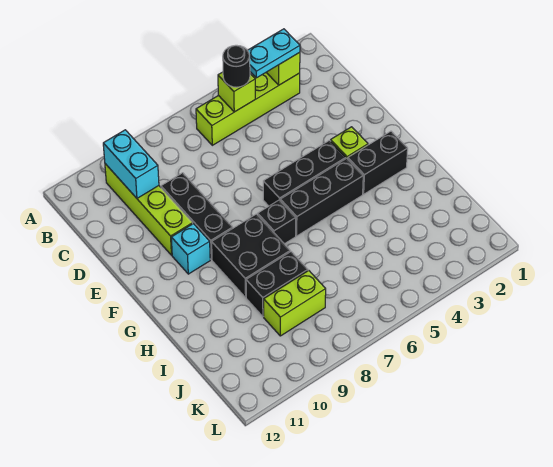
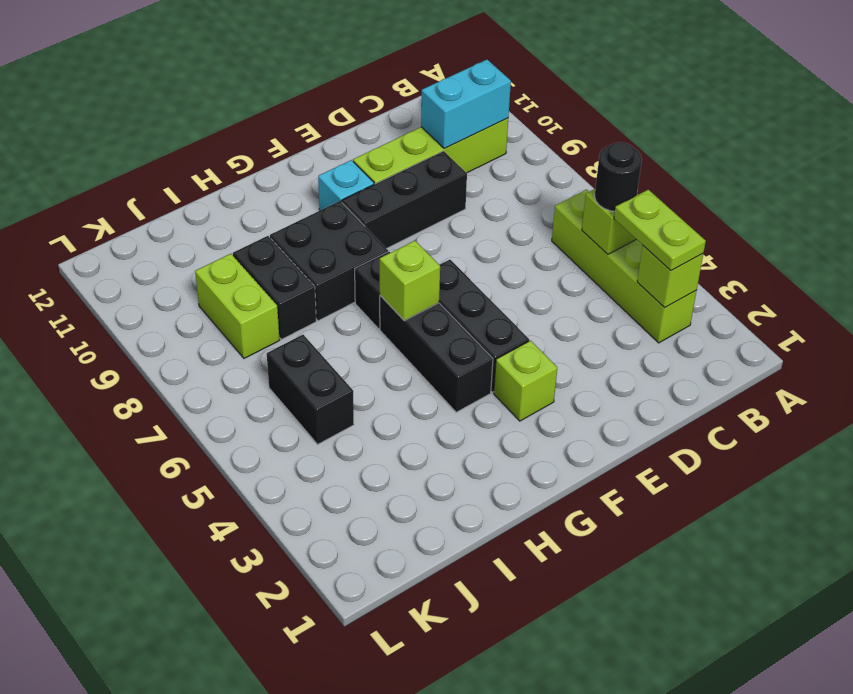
cyan 1x2 plate [248,29,300,78] -> lime 1x2 plate [614,190,706,271]
black 1x2 brick [348,131,408,194] -> black 1x2 brick moved to [267,335,354,444]
none -> lime 1x1 brick [380,241,440,321]

